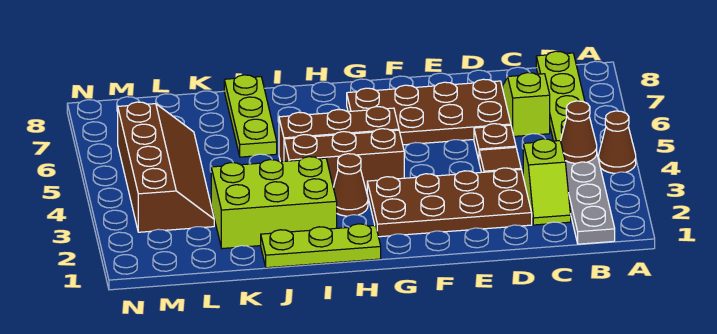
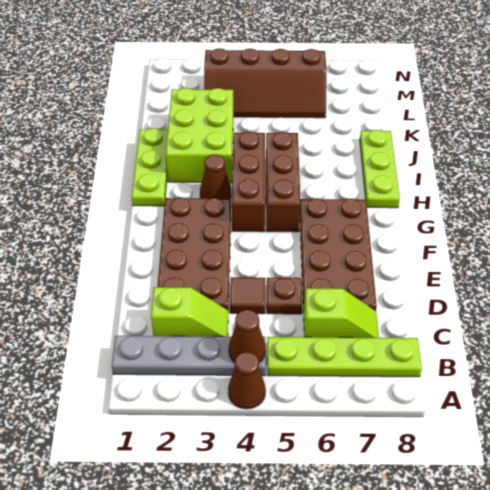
lime 1x2 slope [523,139,571,225] -> lime 1x2 slope turned to [151,287,228,337]
lime 1x3 plate [224,75,277,157] -> lime 1x3 plate turned to [360,130,400,208]

